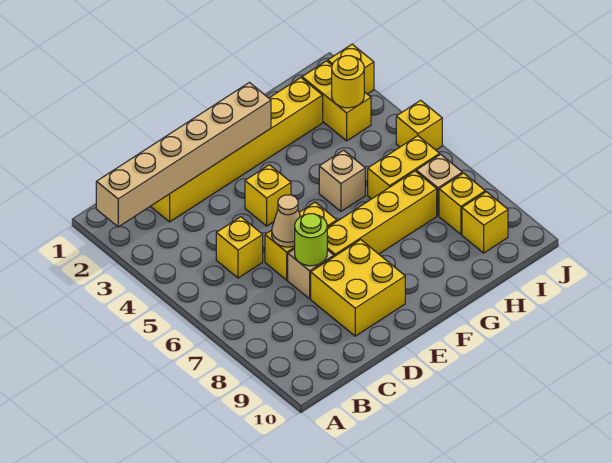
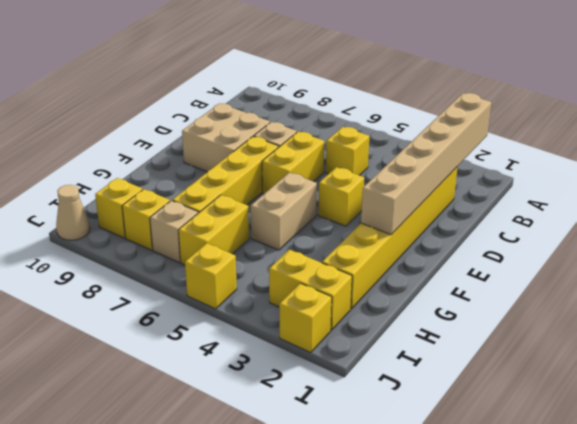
tan 1x1 cone [272,195,300,247] -> tan 1x1 cone moved to [56,185,90,240]
lime 1x1 round brick [295,214,327,266] -> none
yellow 2x2 brick [311,240,405,336] -> tan 2x2 brick [182,103,270,172]
tan 1x1 brick [319,150,365,211] -> tan 1x2 brick [251,173,317,250]
yellow 1x1 round brick [332,56,364,108] -> none

